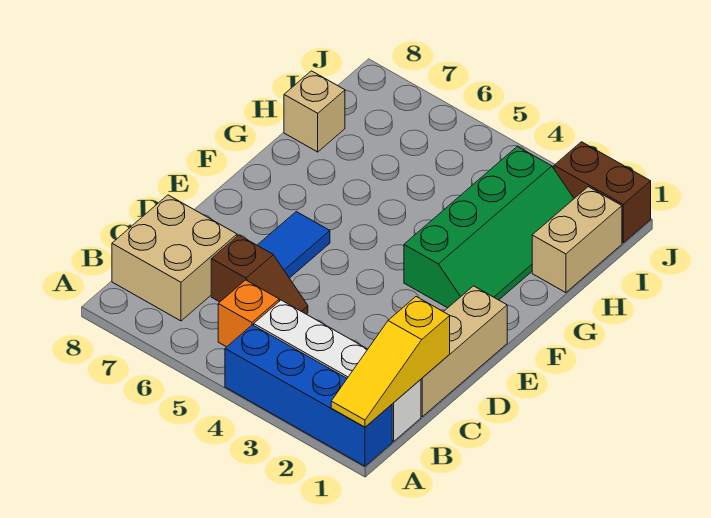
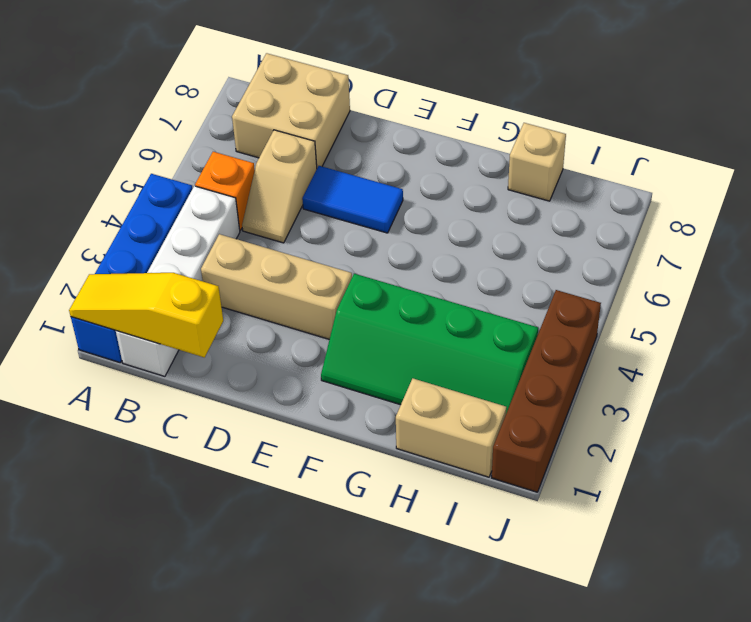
tan 1x3 brick [421,286,507,417] -> tan 1x3 brick moved to [201,234,352,339]
brown 1x2 slope [211,235,308,314] -> tan 1x2 slope [242,130,317,243]
brown 1x2 brick [554,142,651,243] -> brown 1x4 brick [492,290,601,492]

